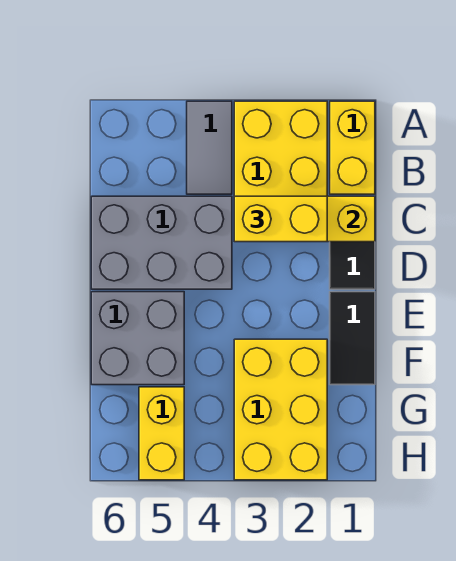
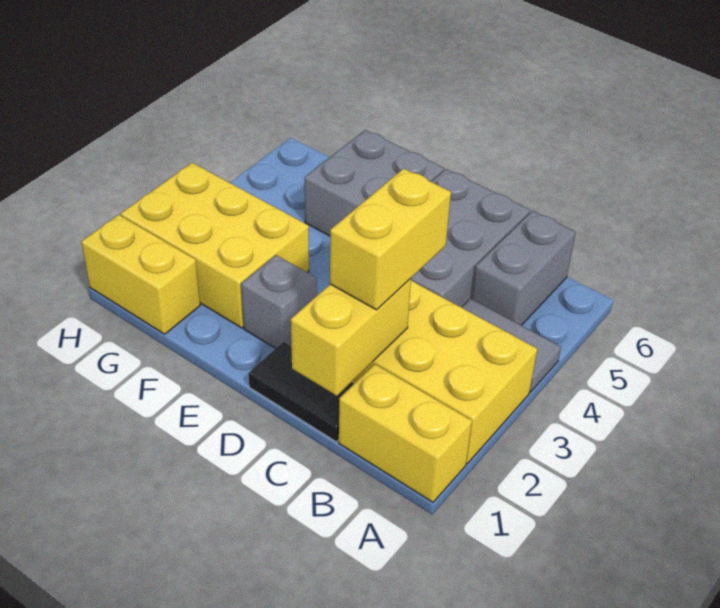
none -> grey 1x2 brick [472,211,576,325]
black 1x2 tile [330,292,375,385] -> none
none -> grey 1x1 brick [241,255,317,348]
yellow 1x2 brick [139,387,184,480] -> yellow 1x2 brick moved to [81,215,200,334]

